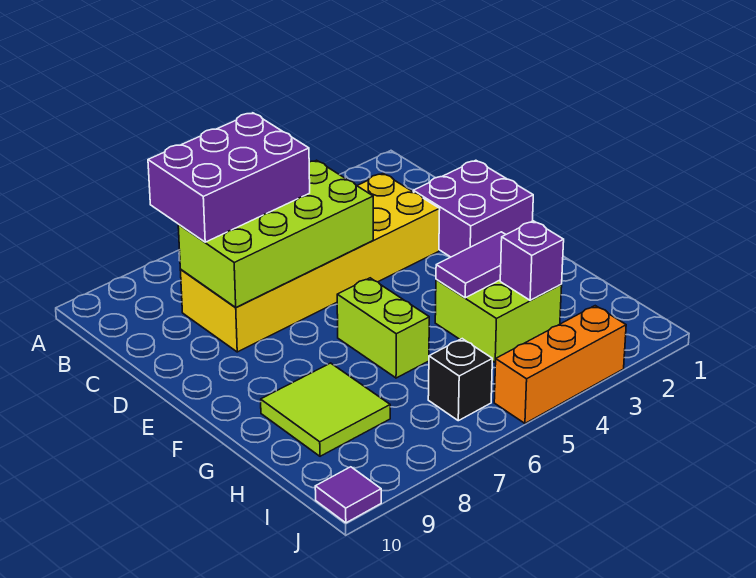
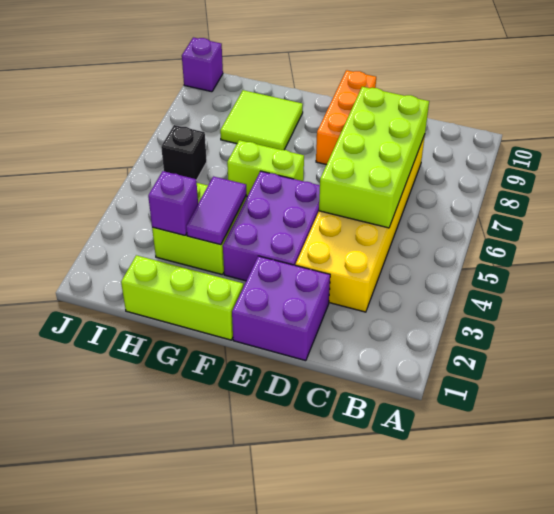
purple 2x3 brick [148,113,310,242] -> purple 2x3 brick moved to [223,171,320,281]
none -> lime 1x3 brick [121,255,243,340]
orange 1x3 brick [494,306,626,423] -> orange 1x3 brick moved to [316,70,376,165]
purple 1x1 tile [315,467,381,523] -> purple 1x1 brick [182,37,223,92]

